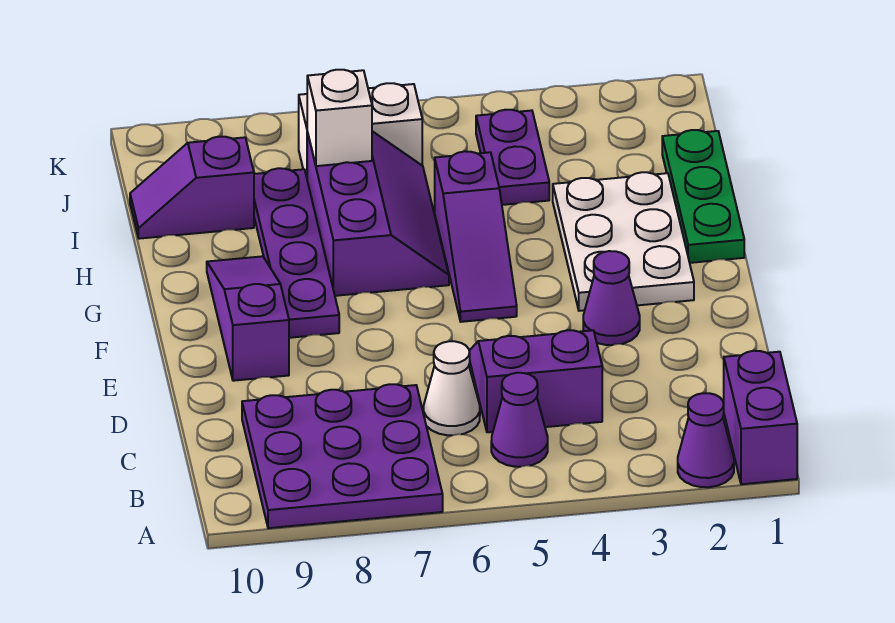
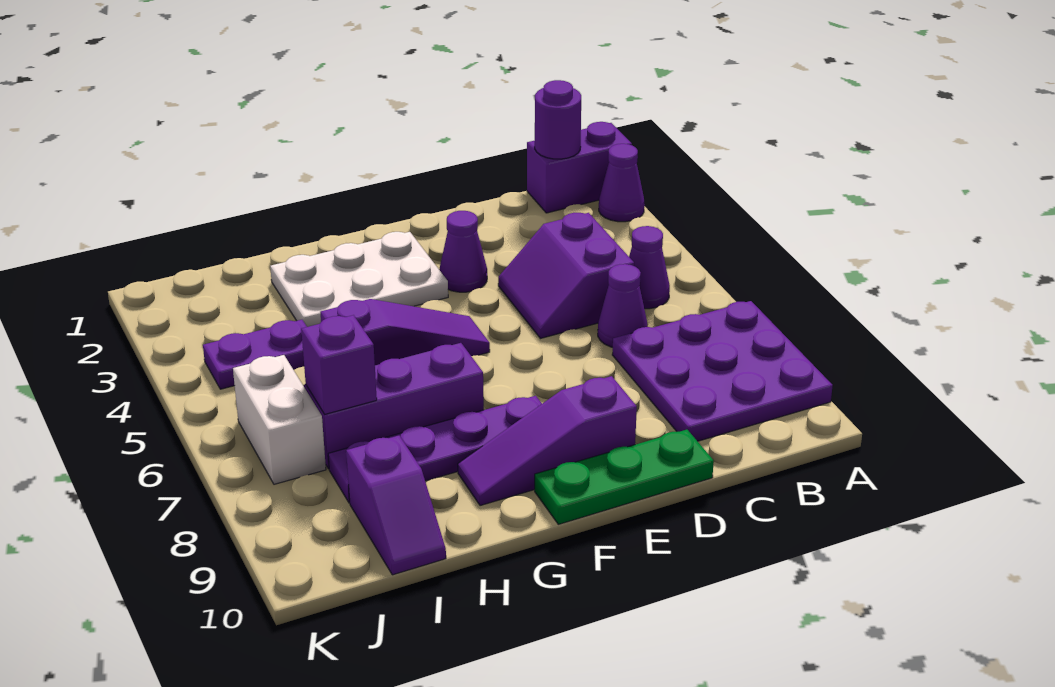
none -> purple 1x1 round brick [535,80,581,159]
white 1x1 cone [424,341,480,435] -> purple 1x1 cone [598,264,648,347]
green 1x3 plate [662,130,744,263] -> green 1x3 plate moved to [535,430,714,524]
white 1x1 brick [307,70,372,166] -> purple 1x1 brick [301,315,377,414]

